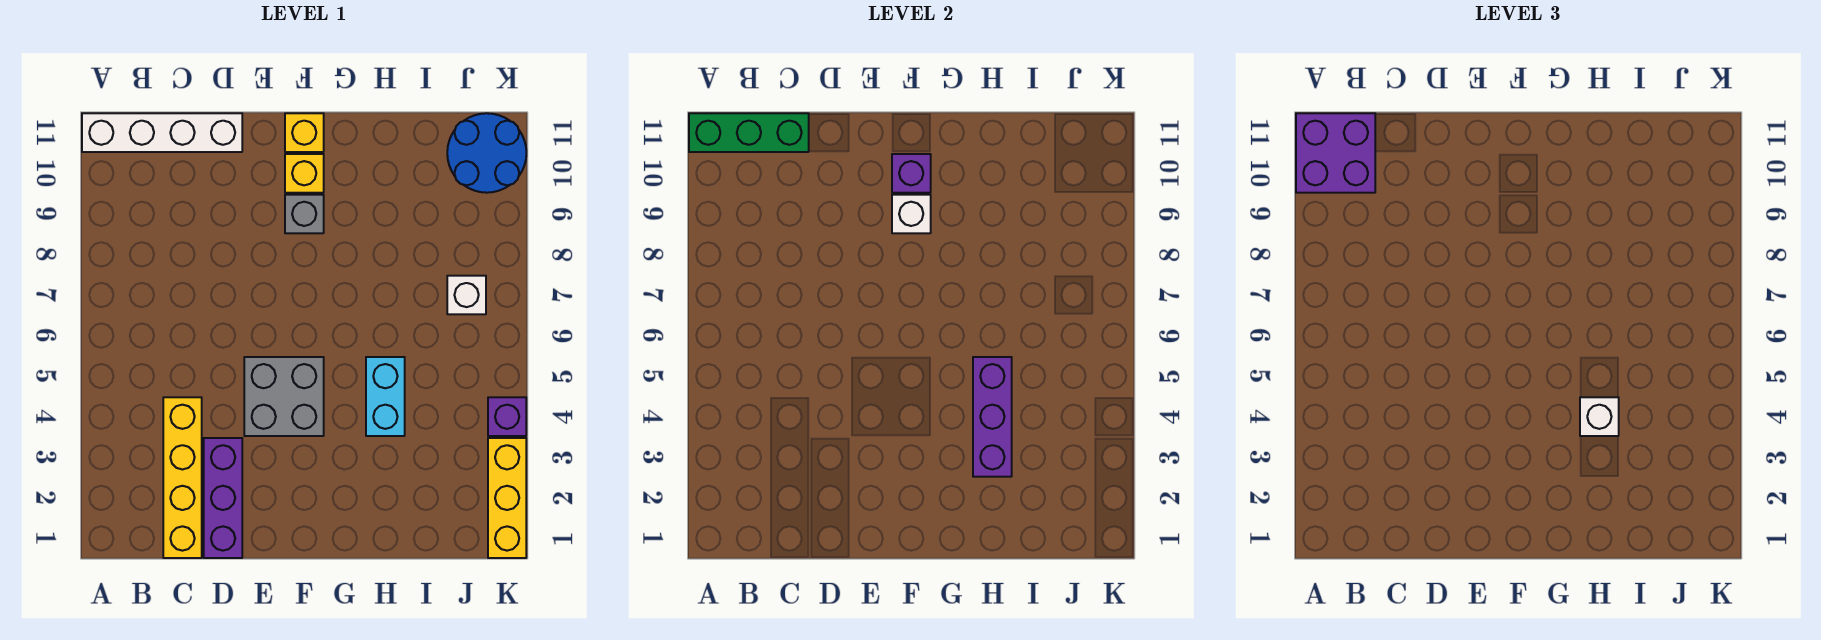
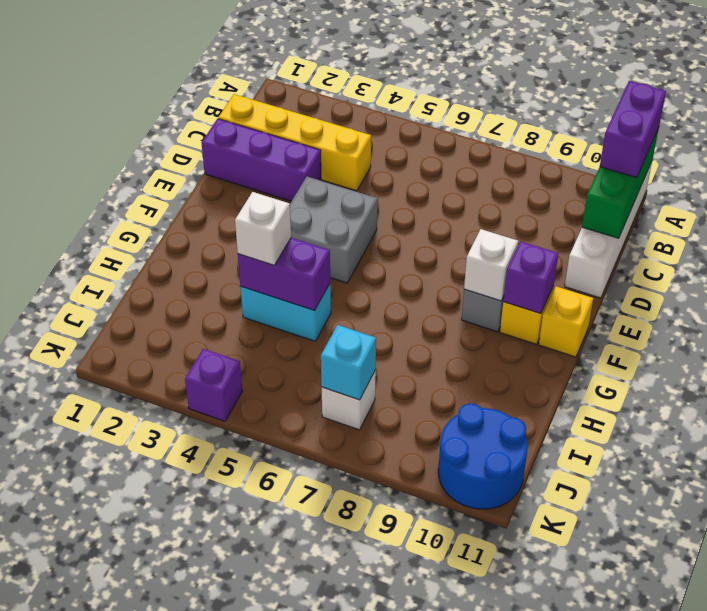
purple 2x2 brick [1296,113,1375,193] -> purple 1x2 brick [600,81,666,178]
purple 1x3 brick [973,357,1012,477] -> purple 1x2 brick [238,238,330,311]
none -> cyan 1x1 brick [321,325,376,400]
yellow 1x3 brick [488,438,526,558] -> none

